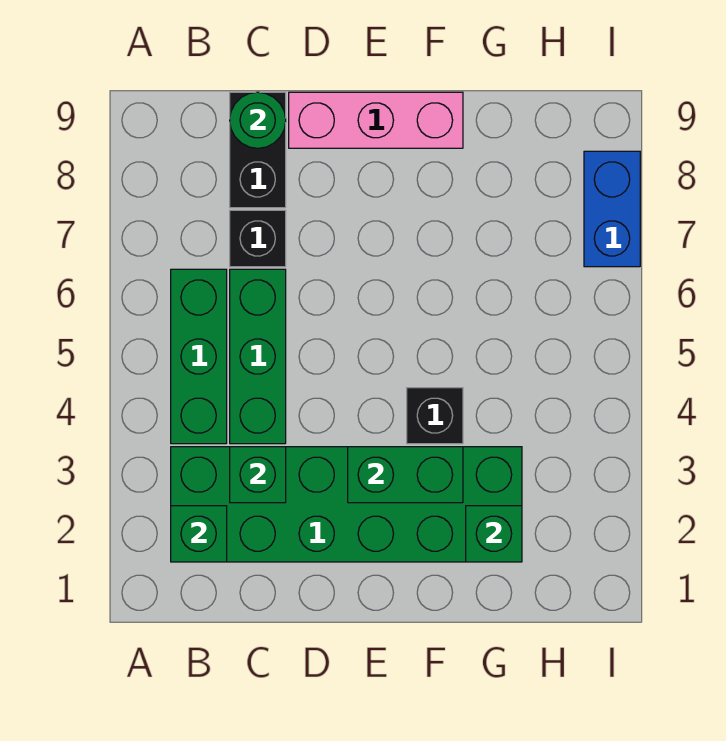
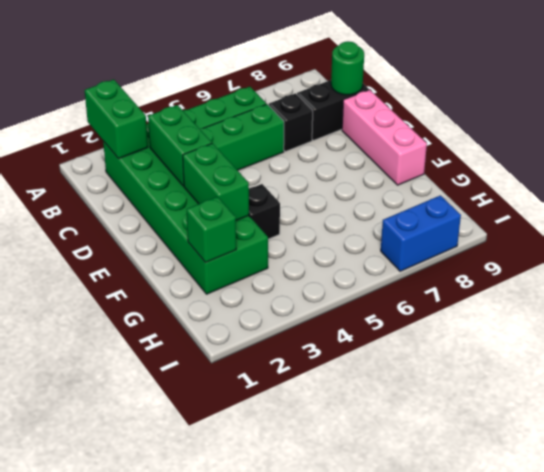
green 1x1 brick [171,506,227,562] -> green 1x2 brick [85,79,148,159]
green 1x1 brick [230,447,286,503] -> green 1x2 brick [148,105,212,186]

